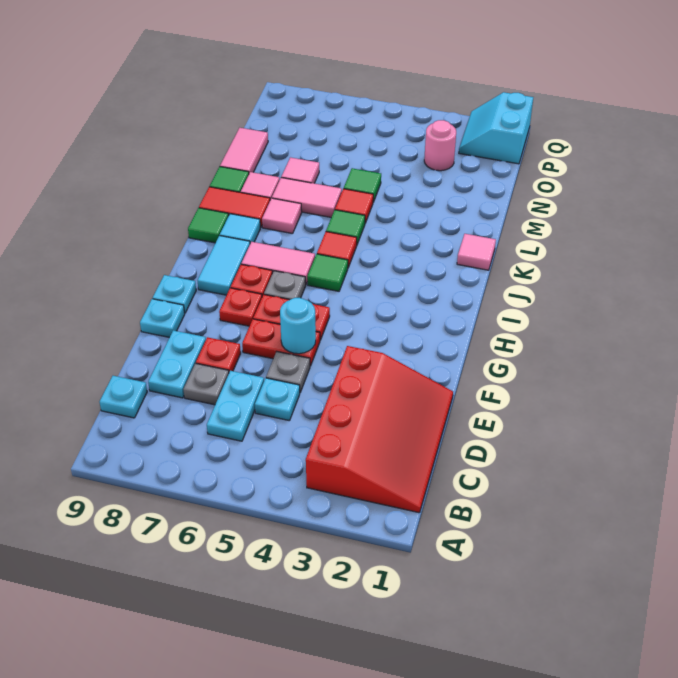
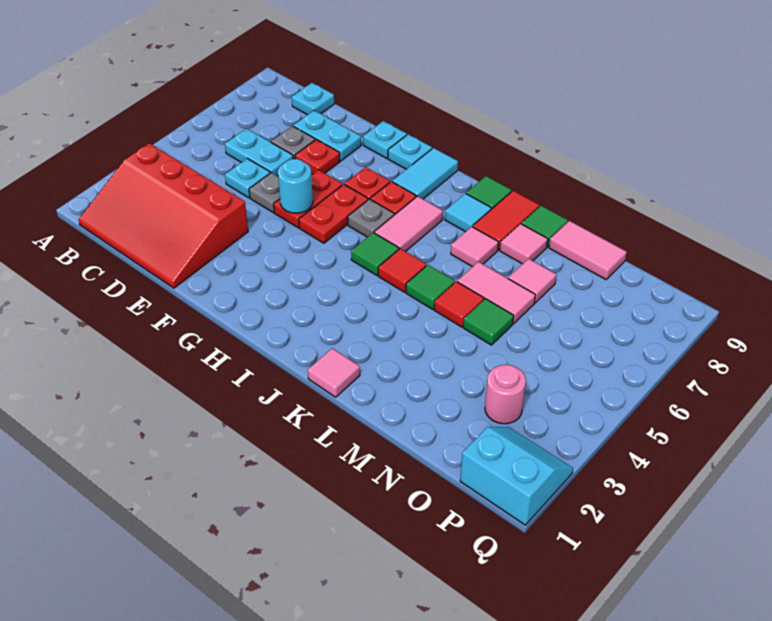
cyan 1x2 tile [198,236,250,295] -> cyan 1x2 tile turned to [392,148,458,199]
pink 1x2 tile [272,178,342,217] -> pink 1x2 tile turned to [457,262,535,324]

